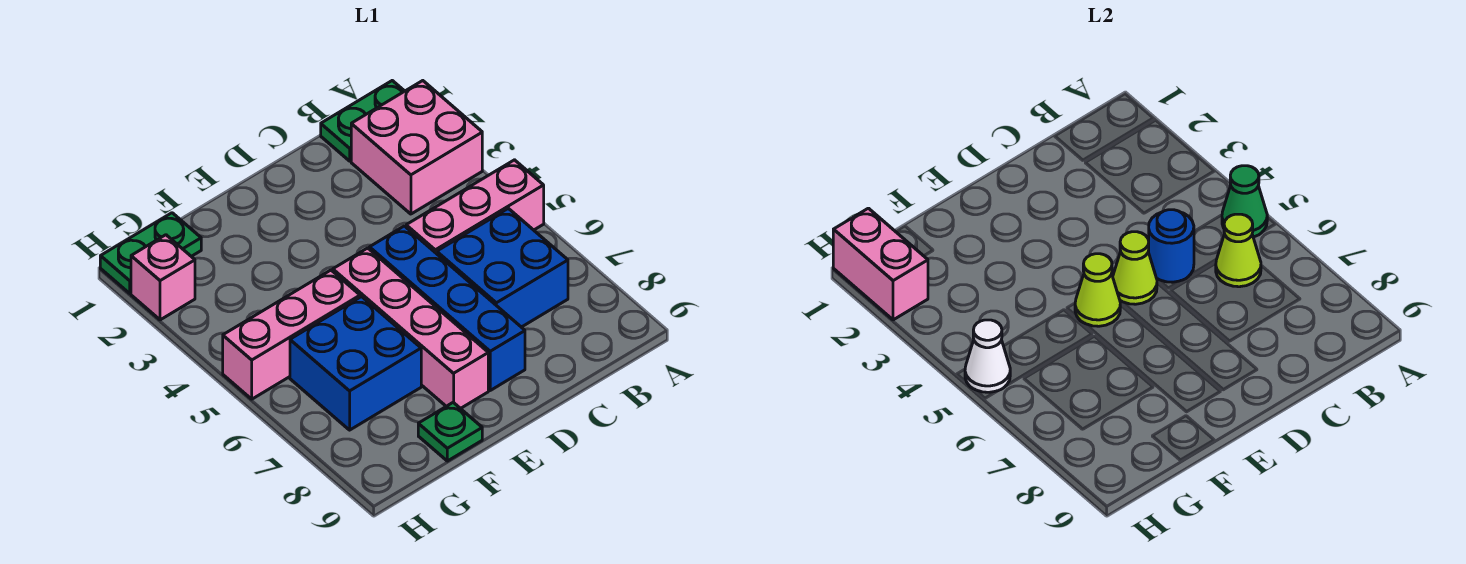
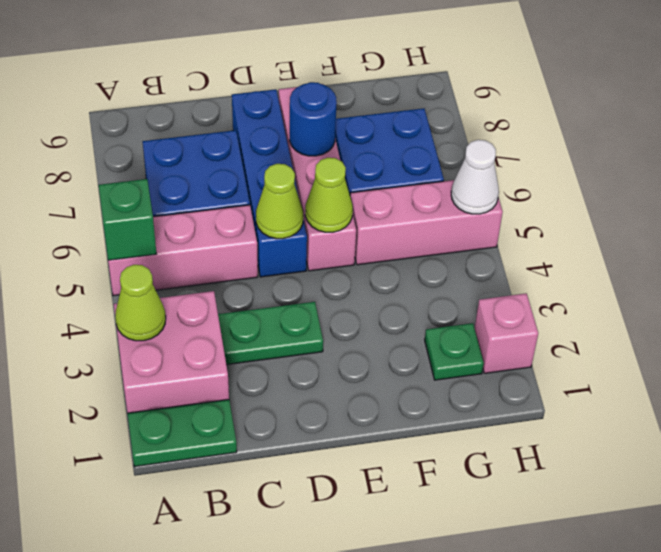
green 1x1 cone [1222,166,1267,237] -> green 1x1 brick [99,179,156,261]
lime 1x1 cone [1216,214,1261,287] -> lime 1x1 cone moved to [115,265,166,341]
blue 1x1 round brick [1149,210,1194,282] -> blue 1x1 round brick moved to [290,82,337,156]
green 1x1 plate [418,402,482,461] -> green 1x1 plate moved to [425,323,484,380]
green 1x2 plate [100,213,201,293] -> green 1x2 plate moved to [218,302,323,365]
pink 1x2 brick [833,208,928,320] -> none

